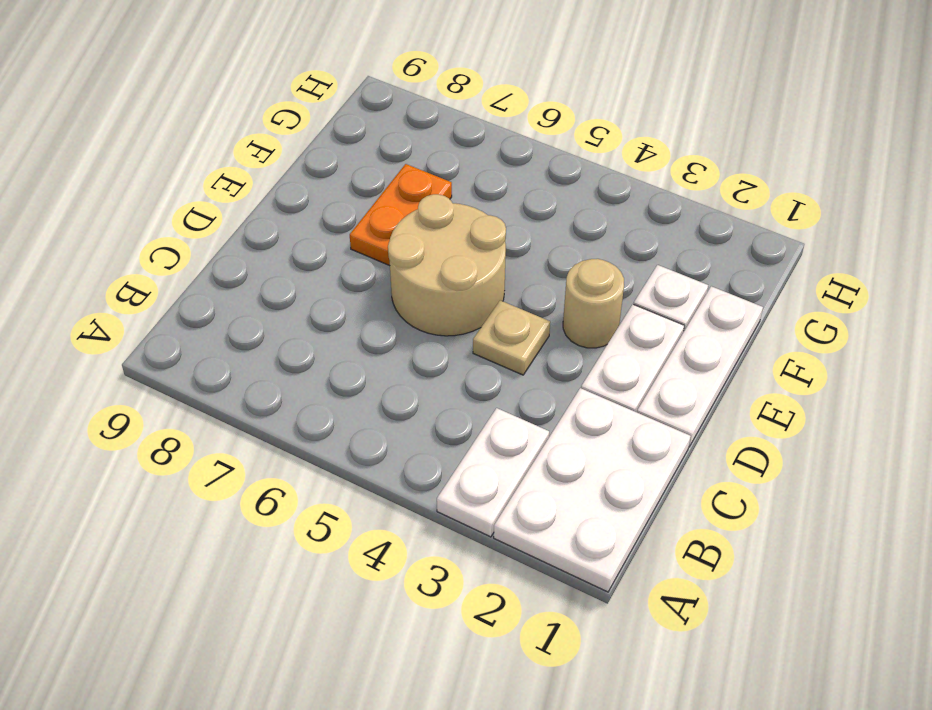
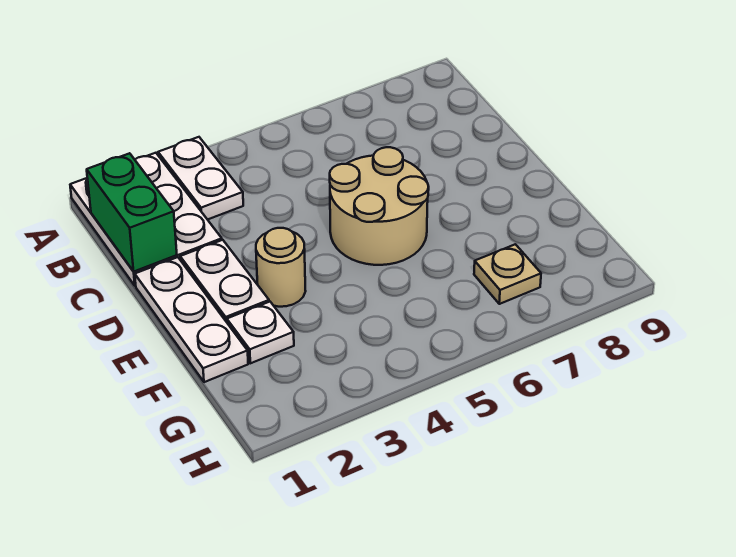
none -> green 1x2 brick [87,153,177,272]
tan 1x1 plate [473,300,550,375] -> tan 1x1 plate moved to [474,244,541,304]
orange 1x2 plate [350,164,452,266] -> none

